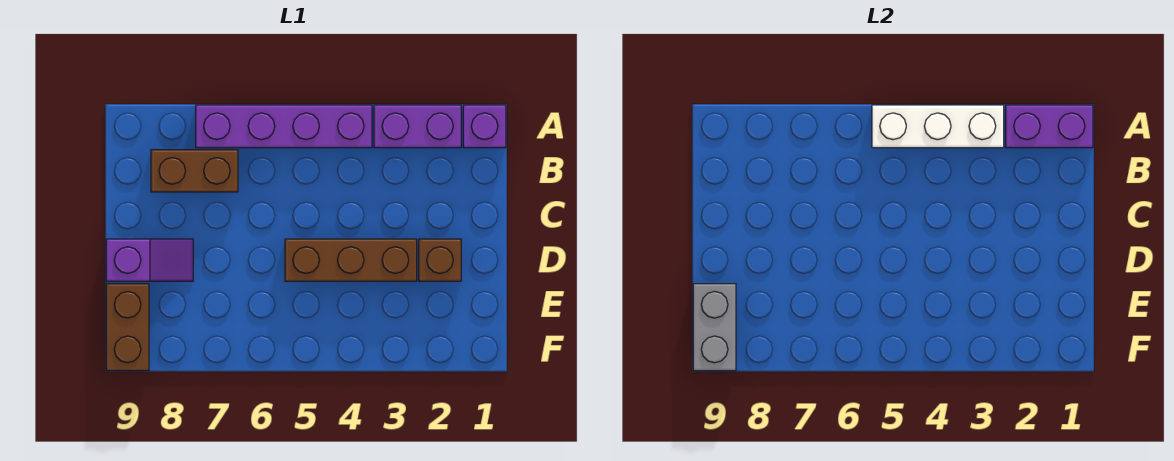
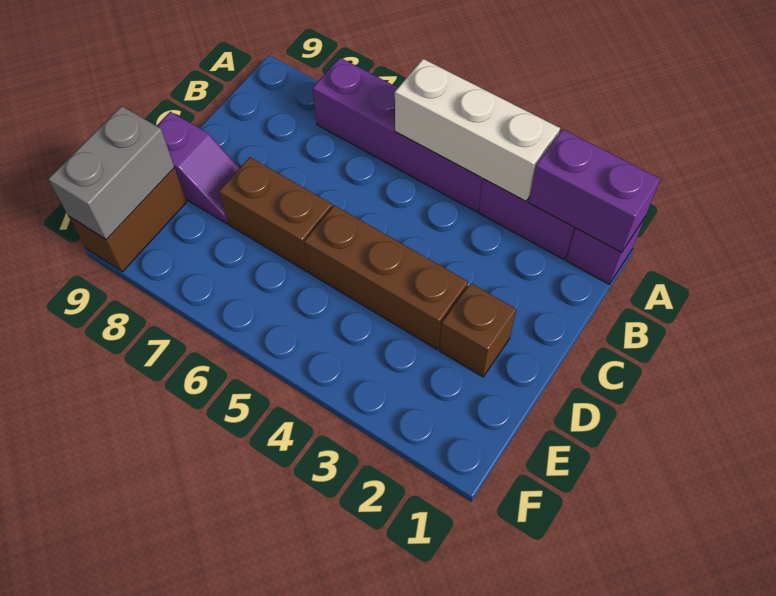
brown 1x2 brick [151,150,238,192] -> brown 1x2 brick moved to [219,157,332,272]

